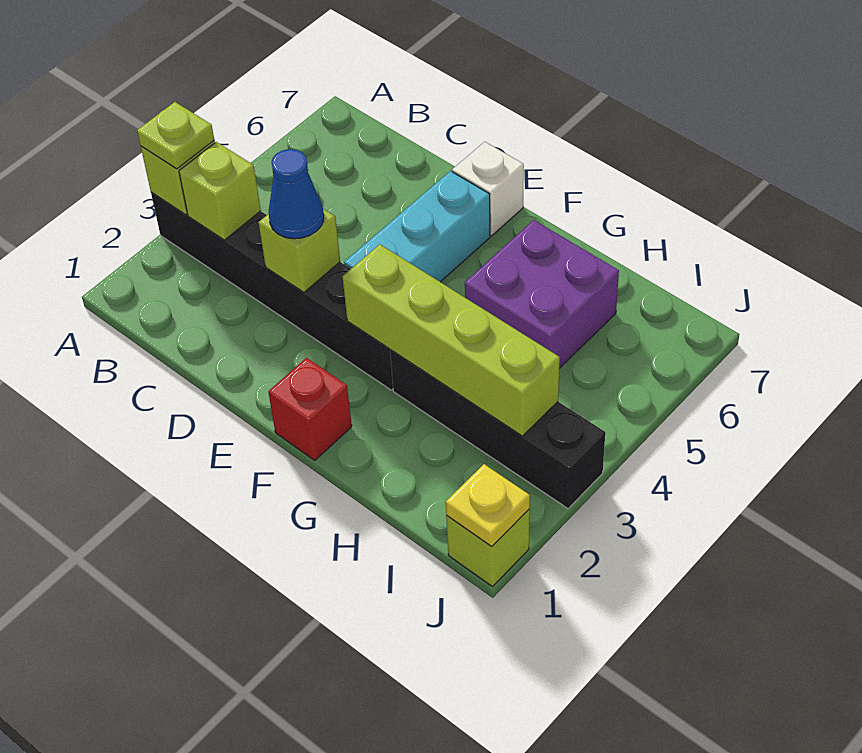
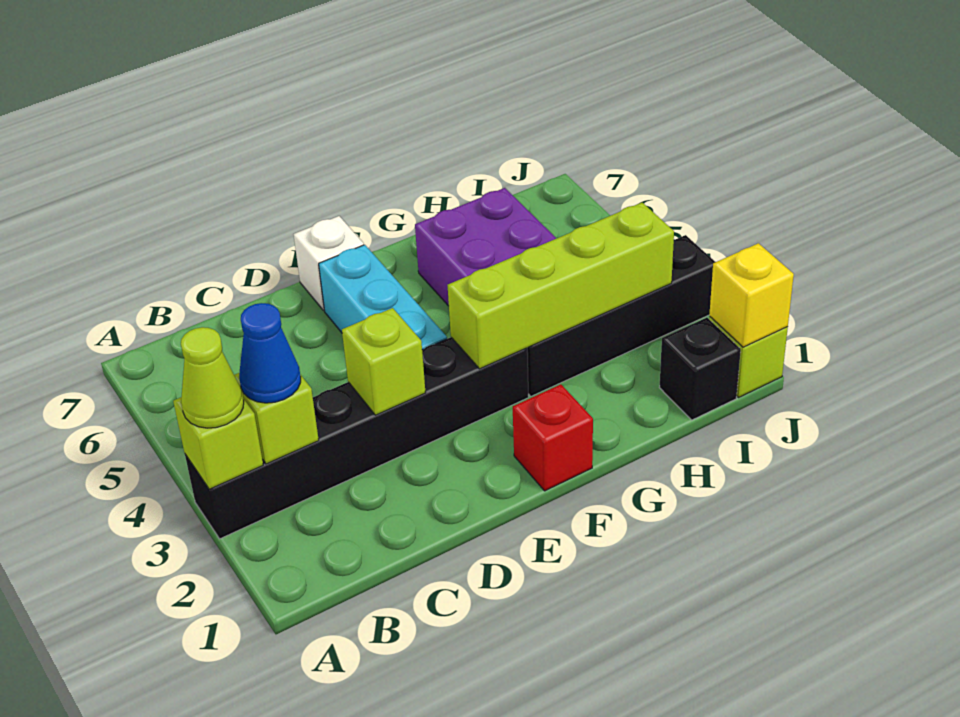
lime 1x1 plate [137,102,214,169] -> lime 1x1 cone [181,327,244,428]
blue 1x1 cone [269,149,324,239] -> blue 1x1 cone moved to [239,303,301,403]
none -> black 1x1 brick [660,318,741,420]
yellow 1x1 plate [446,464,530,547] -> yellow 1x1 brick [709,243,794,347]

